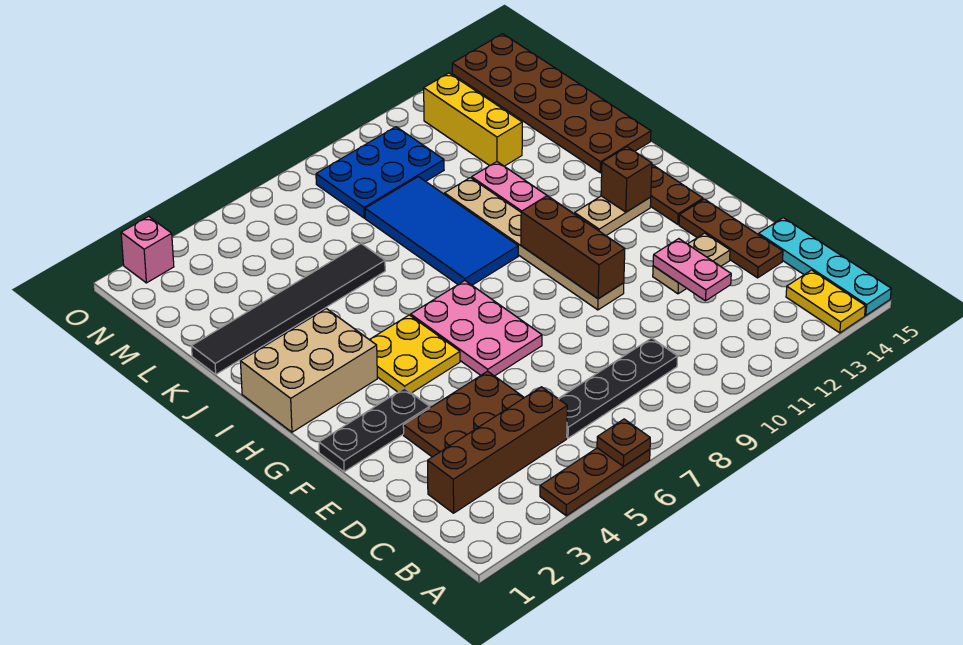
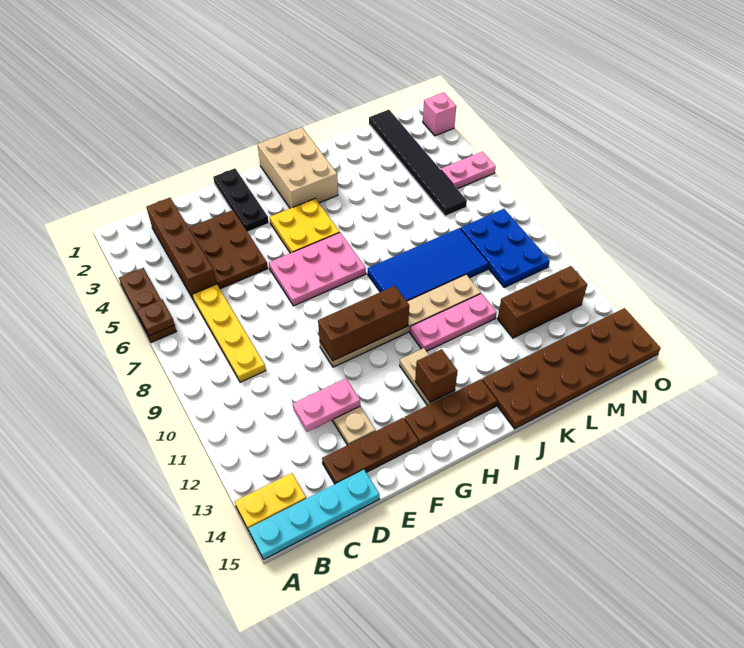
black 1x4 plate [558,338,678,438] -> yellow 1x4 plate [192,284,266,382]
black 1x6 tile [191,243,385,374] -> black 1x6 tile moved to [369,110,467,216]
yellow 1x3 brick [424,73,522,166] -> brown 1x3 brick [498,266,587,338]
none -> pink 1x2 plate [441,152,496,189]

